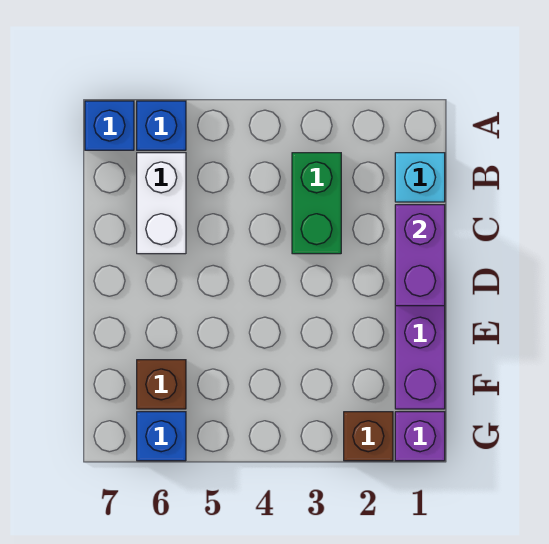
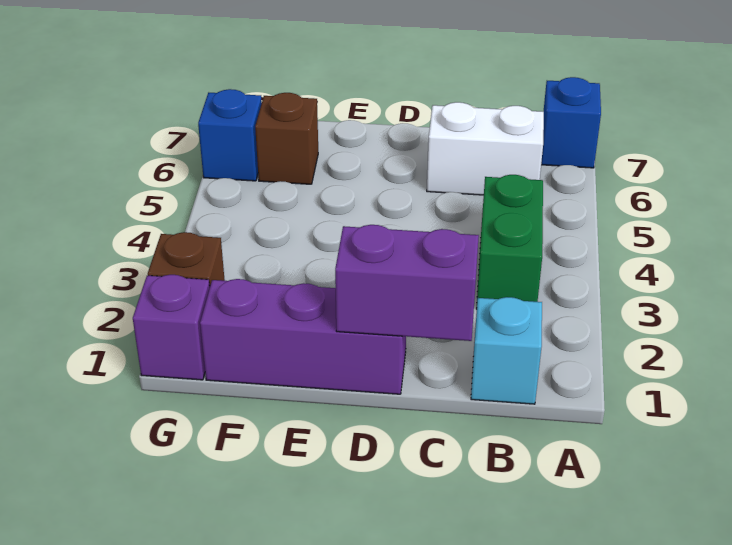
blue 1x1 brick [137,101,186,150] -> none
green 1x2 brick [292,153,341,254] -> green 1x2 brick turned to [476,175,543,309]

